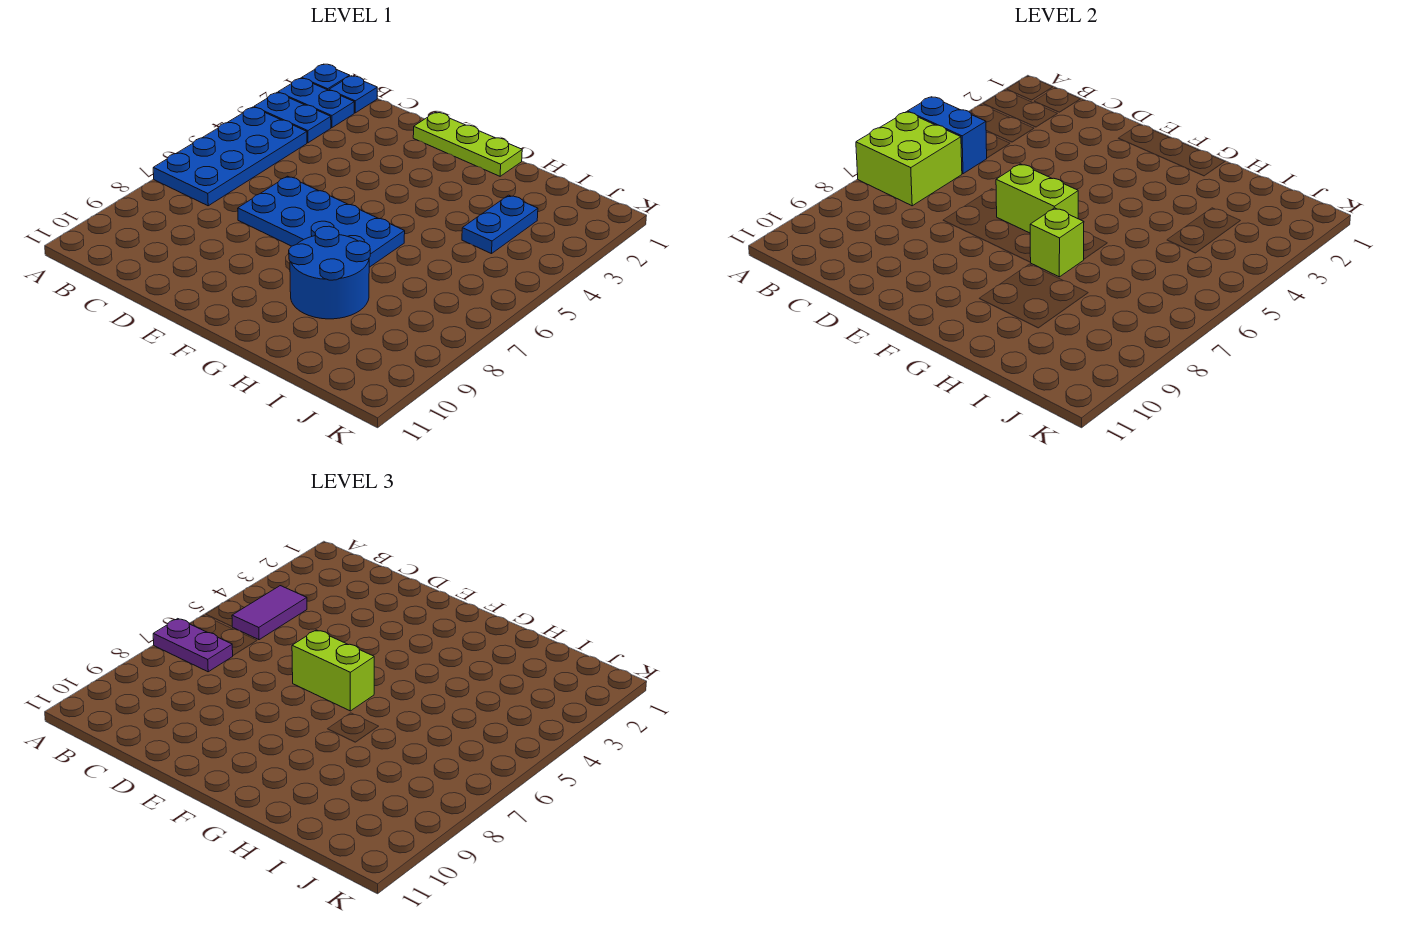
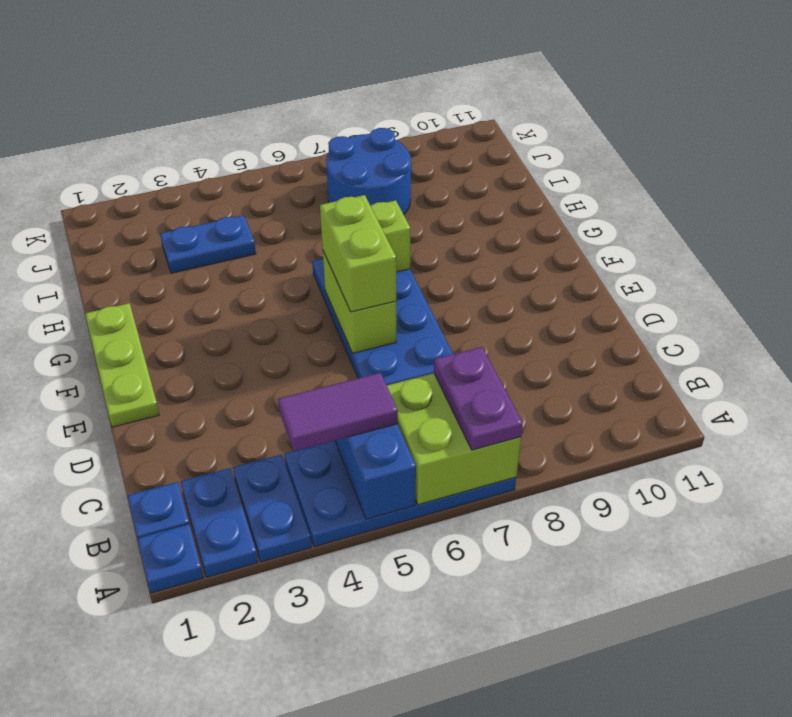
blue 2x2 round brick [289,226,370,319] -> blue 2x2 round brick moved to [326,128,411,215]

